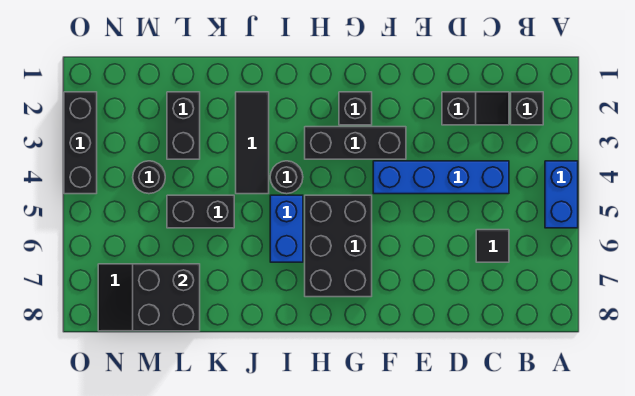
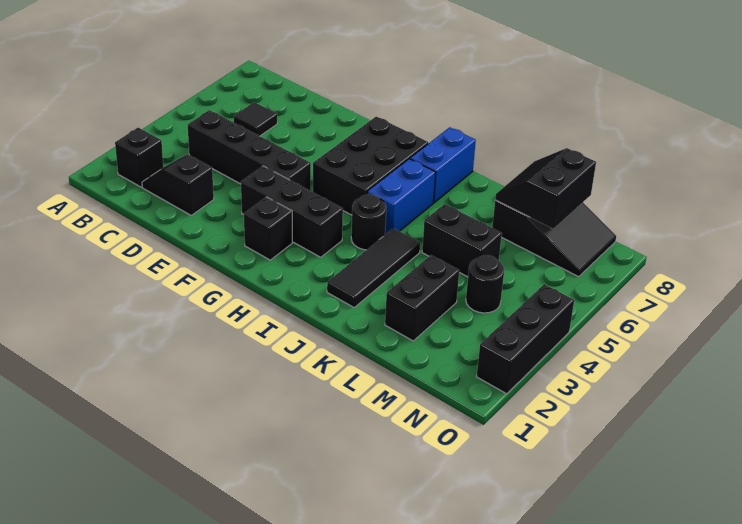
blue 1x2 brick [545,161,578,228] -> blue 1x2 brick moved to [410,127,476,203]
blue 1x4 brick [373,161,509,194] -> black 1x4 brick [188,110,311,191]
black 2x2 brick [133,264,200,331] -> black 2x2 slope [495,148,596,229]

